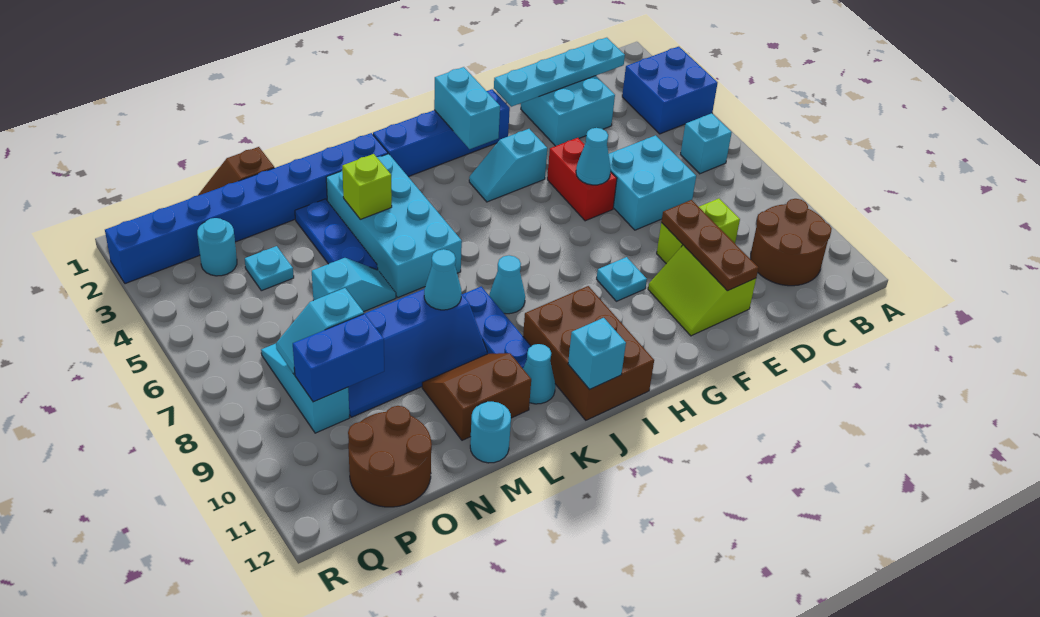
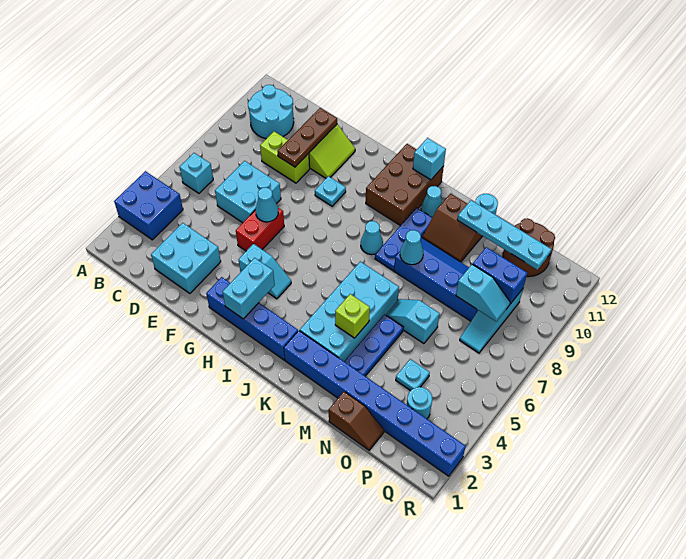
brown 2x2 round brick [751,199,832,286] -> cyan 2x2 round brick [248,85,294,139]
cyan 1x4 plate [494,38,625,107] -> cyan 1x4 plate moved to [457,200,551,270]

